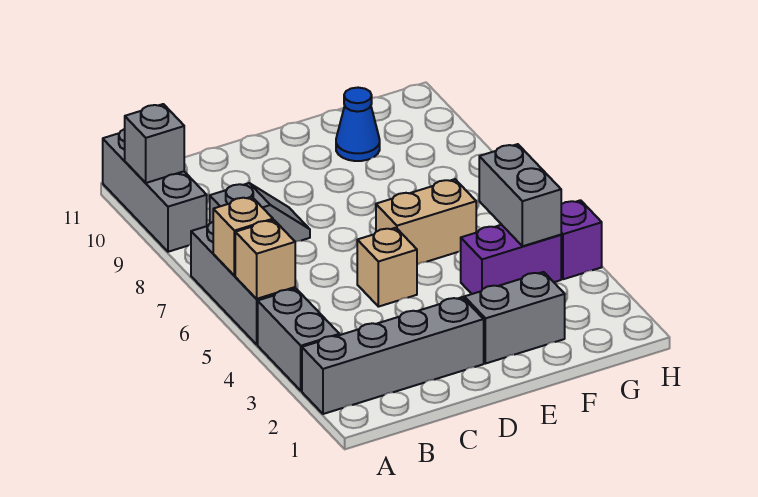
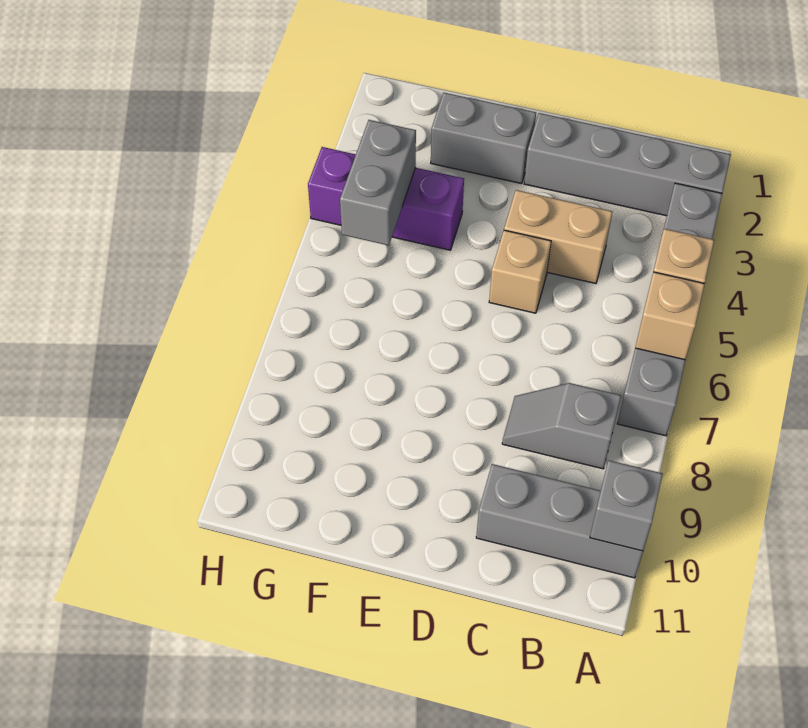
grey 1x3 brick [103,129,207,252] -> grey 1x3 brick turned to [476,464,643,578]
tan 1x2 brick [376,179,476,265] -> tan 1x2 brick moved to [504,190,612,284]
blue 1x1 cone [336,88,380,161] -> none

